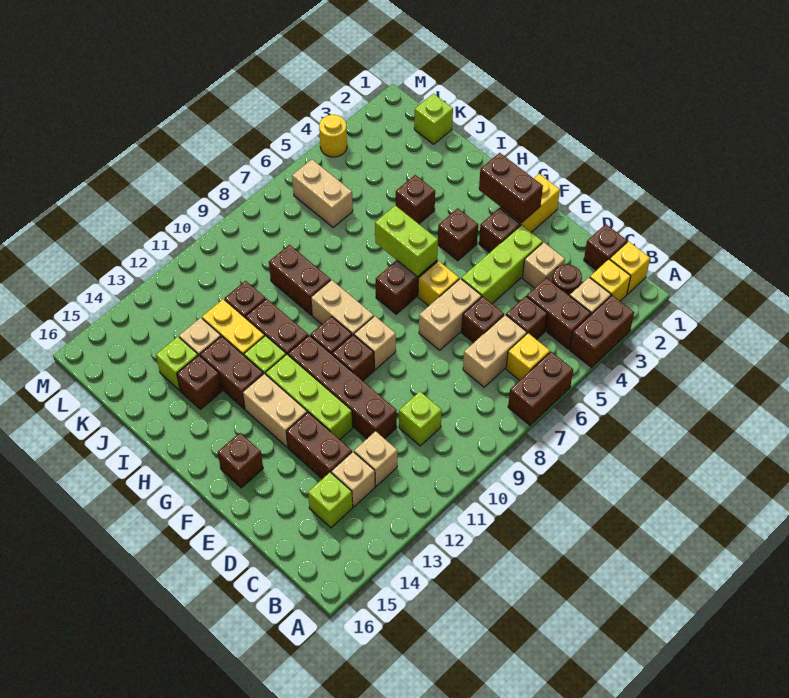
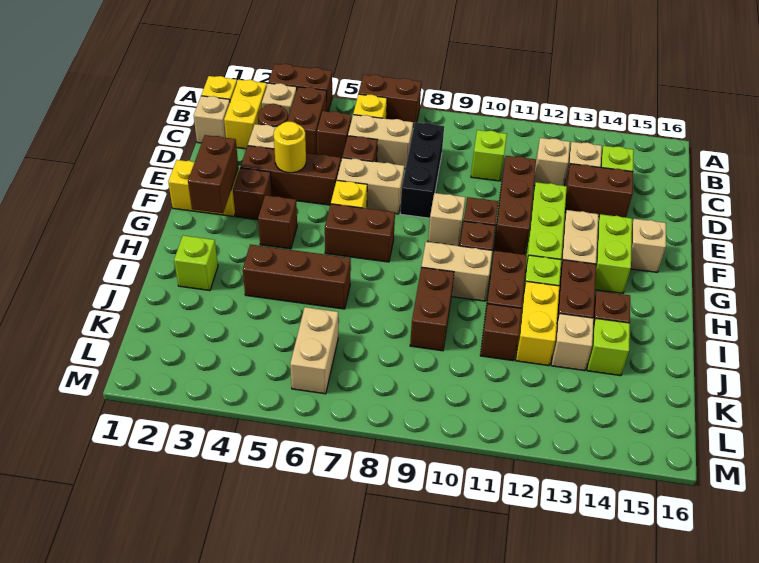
yellow 1x1 brick [590,259,631,301] -> yellow 1x2 brick [224,80,267,149]
brown 1x1 brick [584,224,627,270] -> tan 1x1 brick [194,96,230,143]
none -> black 1x3 brick [400,122,444,218]
brown 1x4 brick [288,335,397,439] -> brown 1x3 brick [493,156,536,255]
brown 1x2 brick [286,412,352,479] -> brown 1x2 brick turned to [565,164,633,218]
lime 1x3 brick [461,225,543,303] -> brown 1x3 brick [240,146,341,205]
brown 1x1 brick [218,433,263,488] -> tan 1x1 brick [631,219,666,272]
lime 1x2 brick [375,205,438,277] -> lime 1x2 brick moved to [595,214,632,293]
tan 1x2 brick [311,280,374,335] -> tan 1x2 brick turned to [421,242,492,301]
brown 1x1 brick [396,175,435,224] -> brown 1x3 brick [243,244,351,309]
lime 1x1 brick [414,94,453,144] -> lime 1x1 brick moved to [174,236,218,291]
yellow 1x1 round brick [319,115,347,157] -> yellow 1x1 round brick moved to [274,122,306,173]

